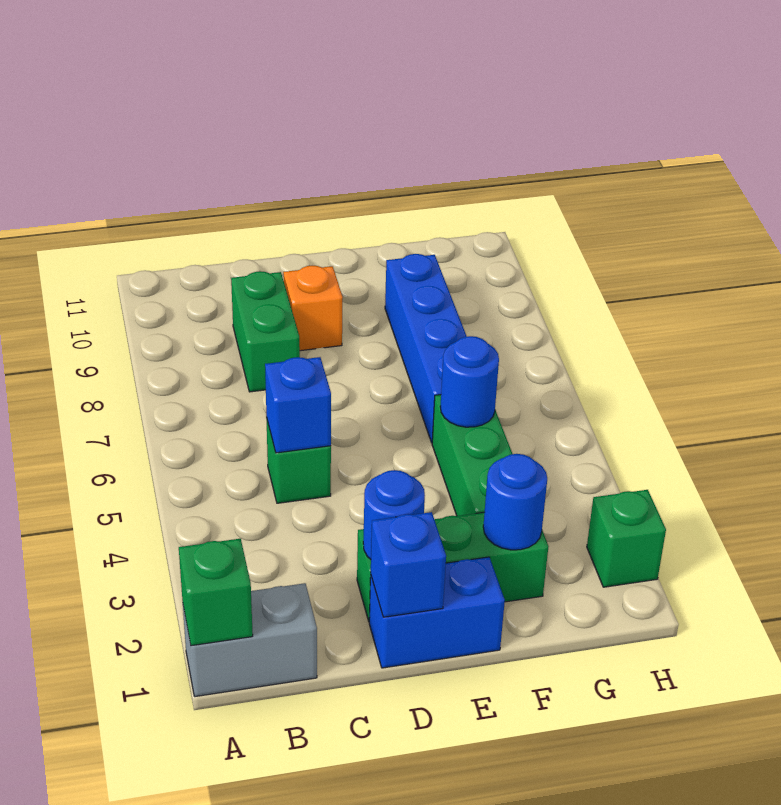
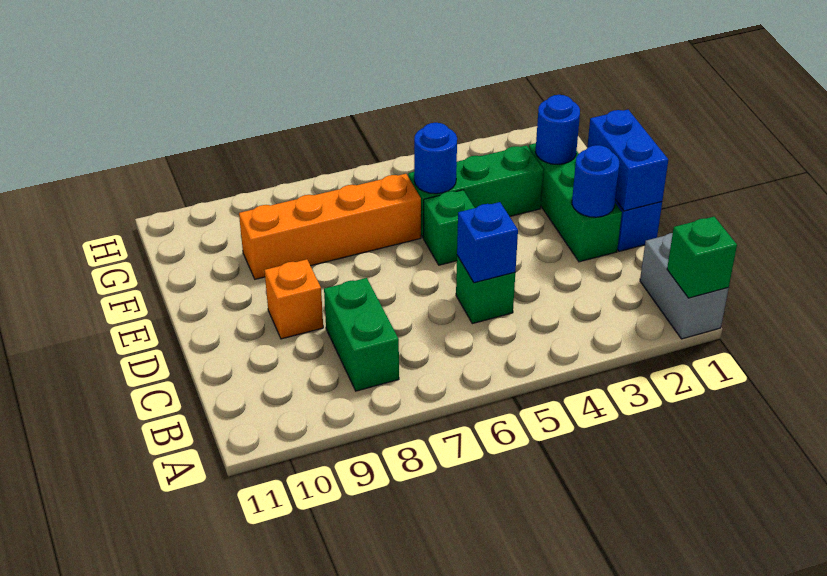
green 1x2 brick [231,271,300,392] -> green 1x2 brick turned to [324,278,399,391]
blue 1x1 brick [371,512,446,617] -> blue 1x2 brick [587,110,668,211]
blue 1x4 brick [385,254,467,443] -> orange 1x4 brick [239,174,421,279]
green 1x1 brick [587,490,666,587] -> green 1x1 brick moved to [424,190,474,265]

